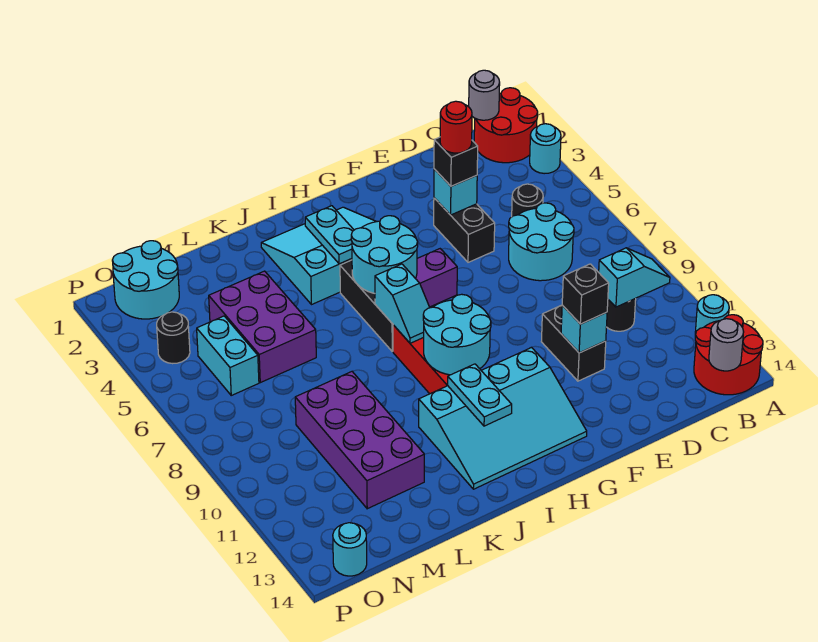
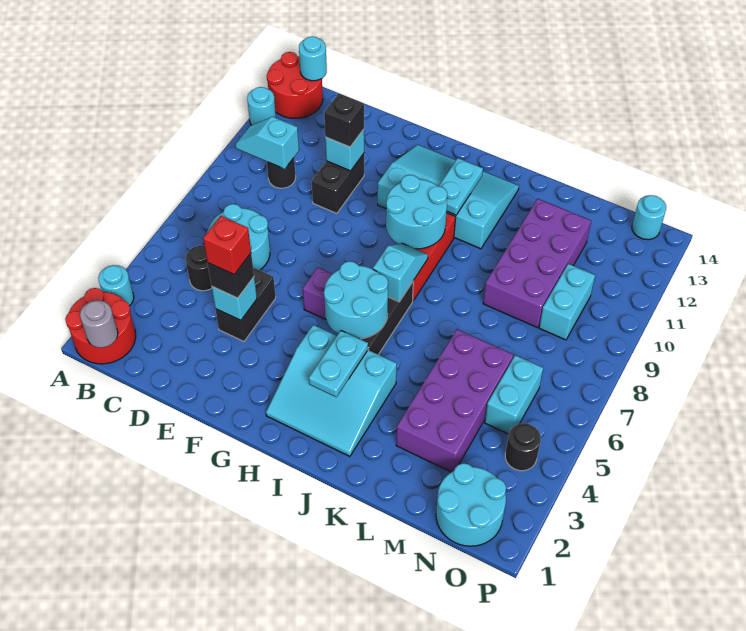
grey 1x1 round brick [709,319,744,371] -> cyan 1x1 round brick [299,36,327,81]
red 1x1 round brick [440,101,472,153] -> red 1x1 brick [203,216,251,275]
purple 2x3 brick [209,271,316,383] -> purple 2x4 brick [396,329,514,472]
none -> cyan 1x2 brick [539,264,595,340]

